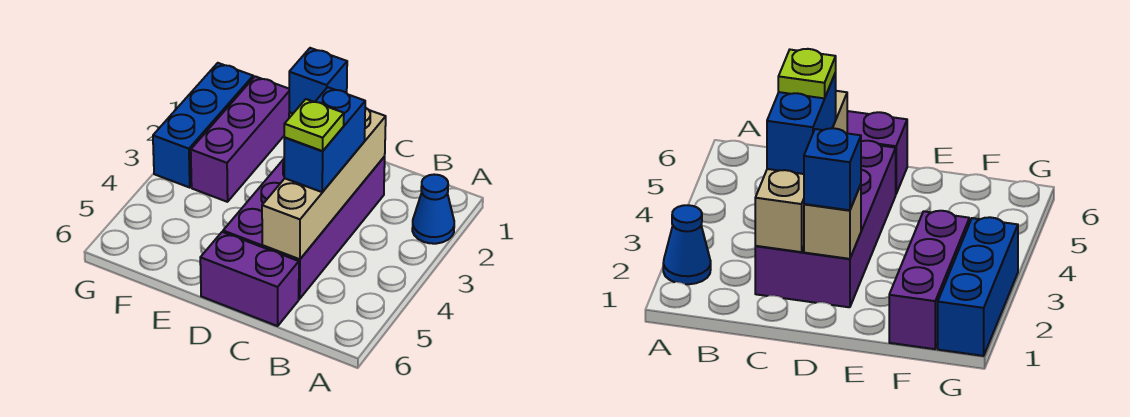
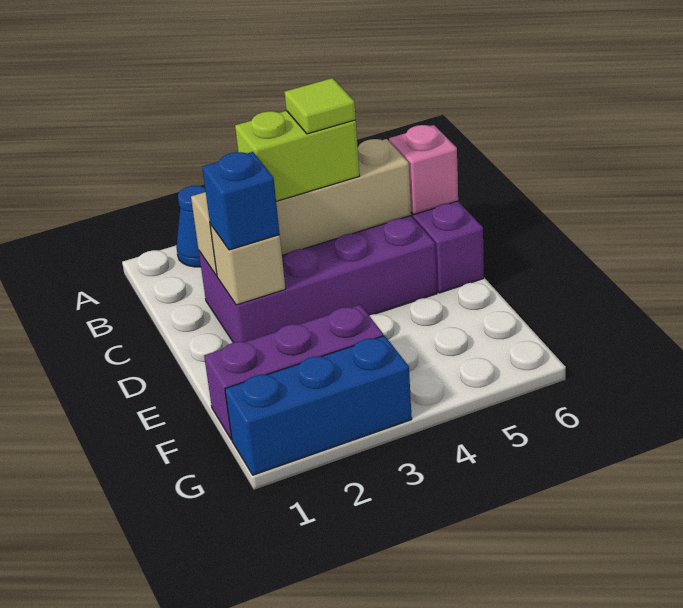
blue 1x2 brick [284,87,365,192] -> lime 1x2 brick [235,111,360,201]
lime 1x1 plate [284,99,344,151] -> lime 1x1 tile [284,78,356,134]
none -> pink 1x1 brick [389,125,458,215]

